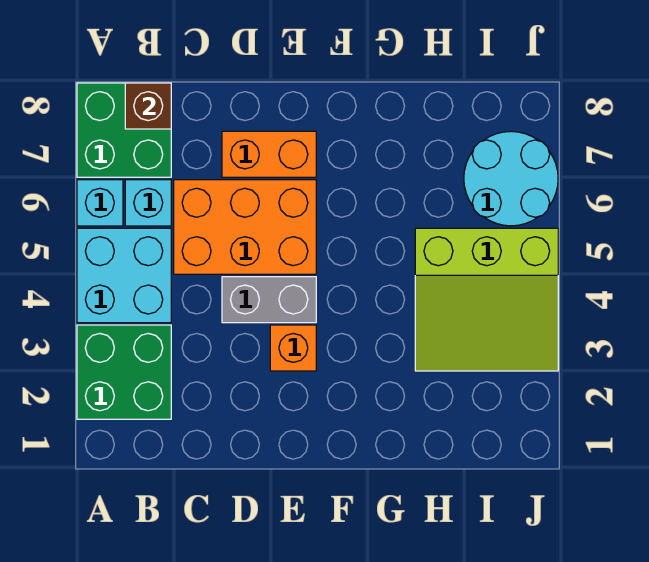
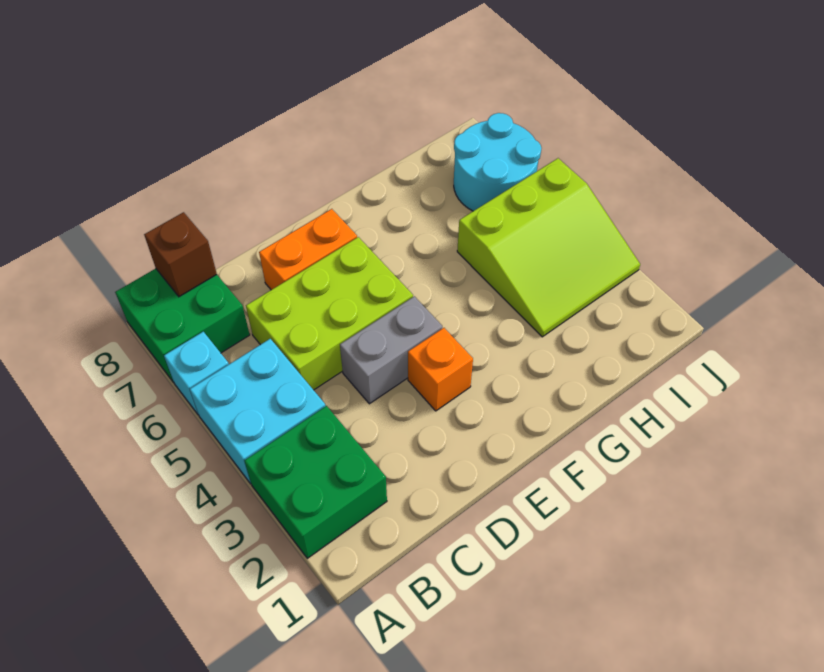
cyan 1x1 brick [125,180,171,226] -> none
orange 2x3 brick [174,180,316,274] -> lime 2x3 brick [246,237,413,390]

